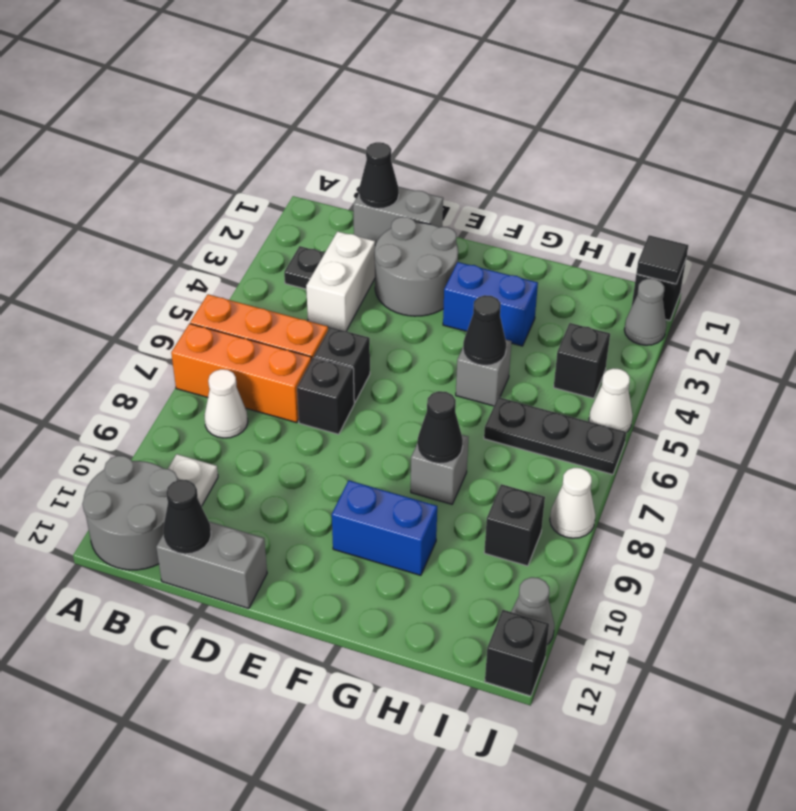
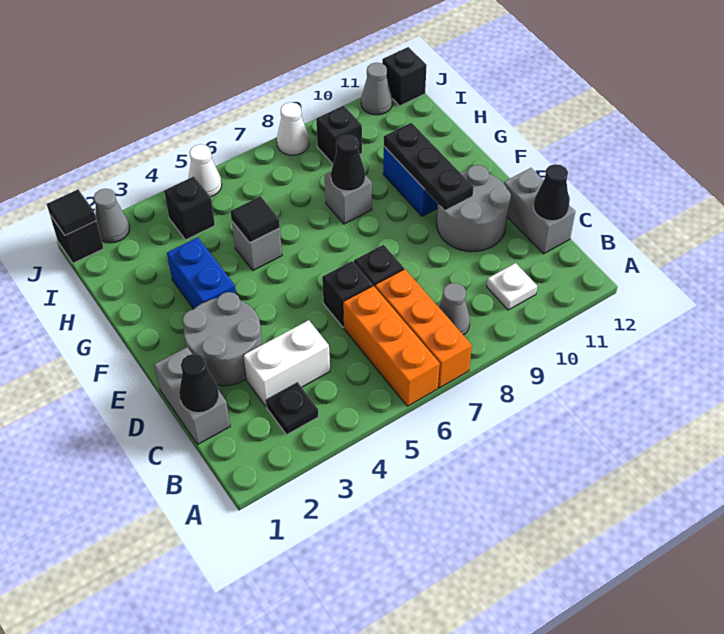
grey 2x2 round brick [82,456,178,570] -> grey 2x2 round brick moved to [437,165,511,252]
white 1x1 cone [204,369,248,438] -> grey 1x1 cone [439,283,470,335]
black 1x1 cone [463,295,506,366] -> black 1x1 tile [230,196,280,243]
black 1x3 plate [484,397,626,474] -> black 1x3 plate moved to [384,123,474,211]

